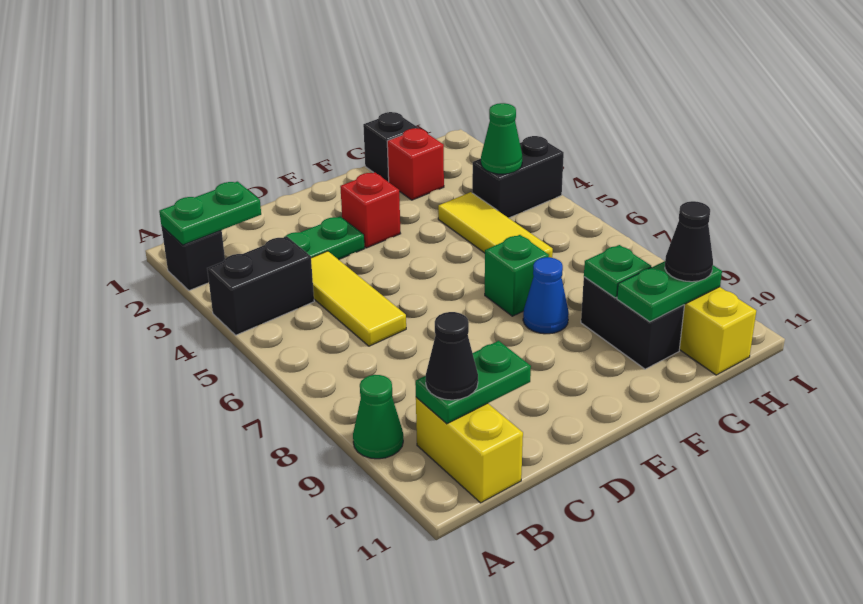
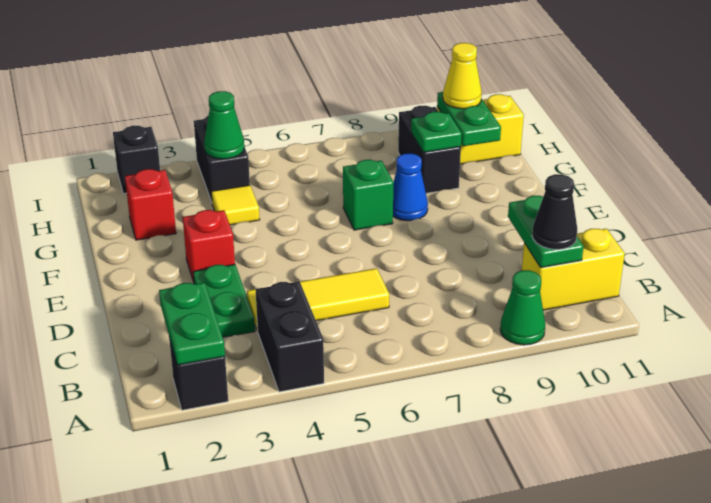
black 1x1 brick [363,112,419,182] -> black 1x1 brick moved to [113,126,160,194]
yellow 1x3 tile [438,192,553,258] -> yellow 1x1 tile [211,185,260,225]
black 1x2 brick [581,277,684,369] -> black 1x2 brick turned to [398,106,461,193]
black 1x1 cone [665,201,713,282] -> yellow 1x1 cone [443,43,482,109]

